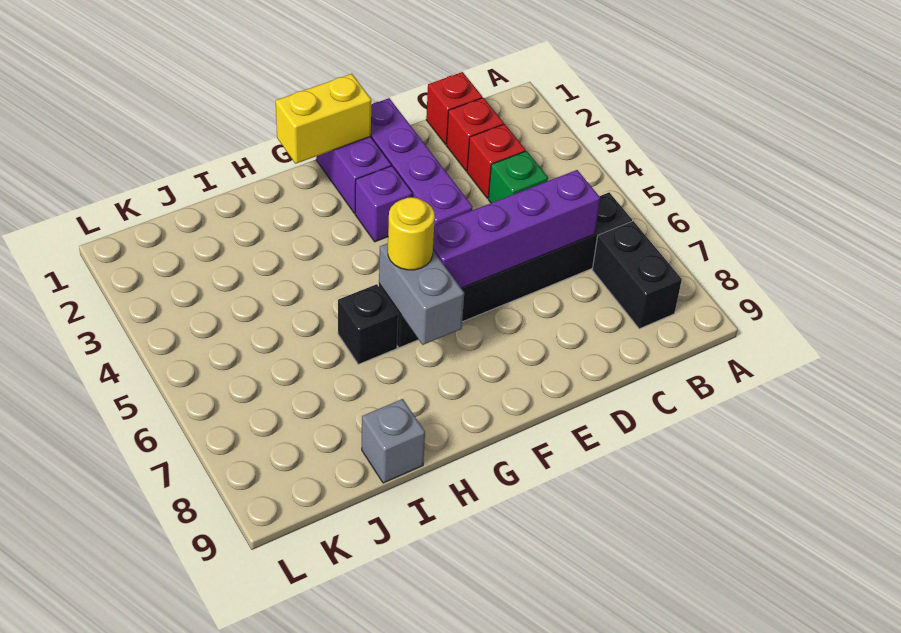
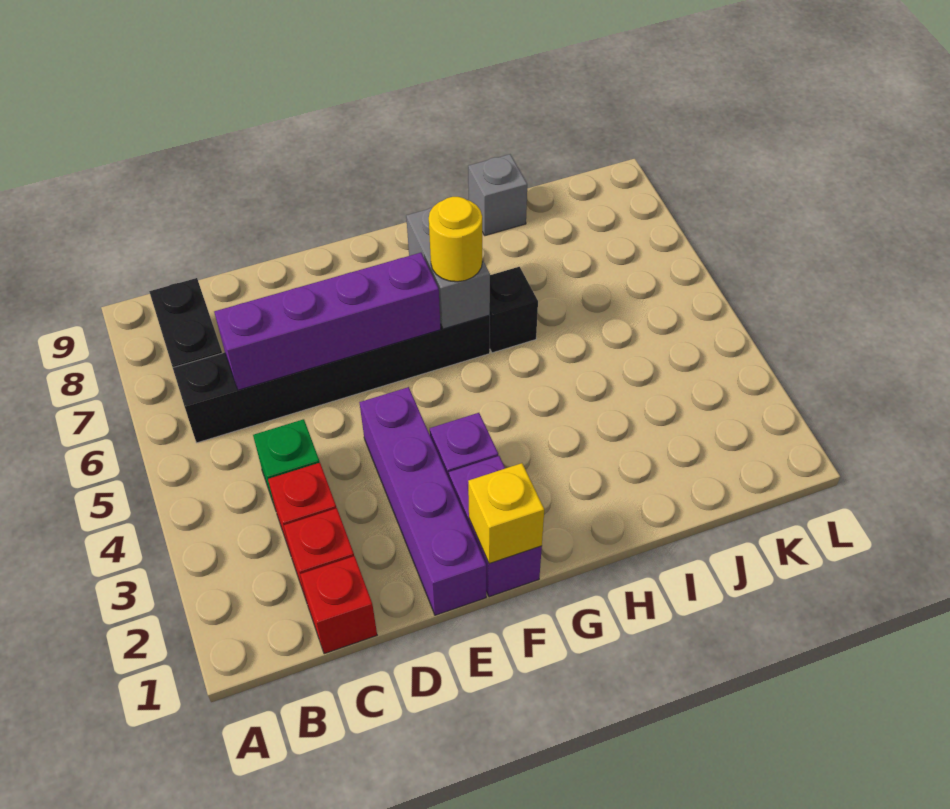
yellow 1x2 brick [276,74,371,164] -> yellow 1x1 brick [468,463,544,564]

